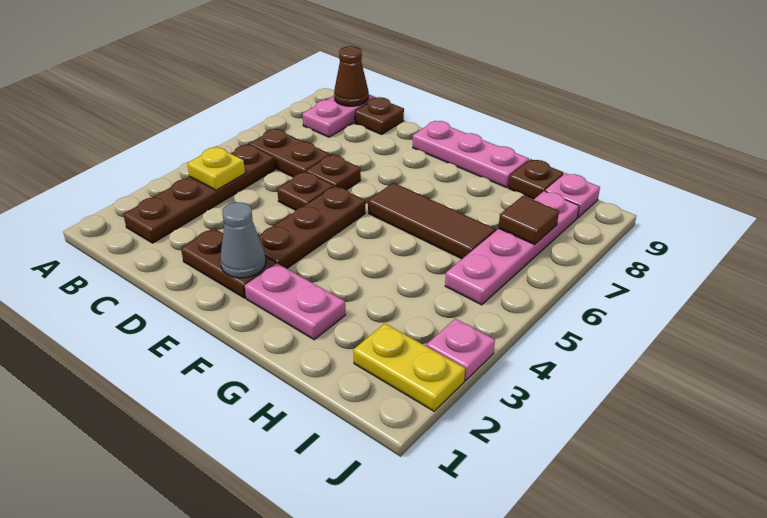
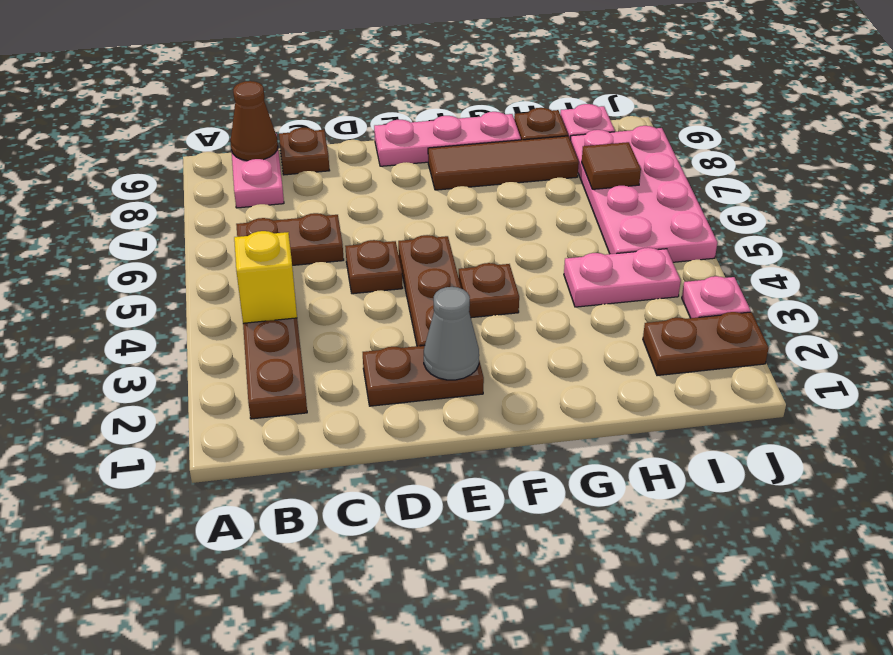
yellow 1x1 plate [187,147,245,190] -> yellow 1x1 brick [234,231,297,323]
brown 1x1 plate [306,155,361,190] -> brown 1x1 plate moved to [459,263,519,318]
pink 1x2 plate [245,263,346,340] -> pink 1x2 plate moved to [564,248,681,307]
brown 1x3 tile [368,183,495,259] -> brown 1x3 tile moved to [428,136,579,190]
yellow 1x2 plate [353,324,465,411] -> brown 1x2 plate [643,312,769,376]
pink 1x4 plate [445,191,579,305] -> pink 2x4 plate [571,126,717,262]

